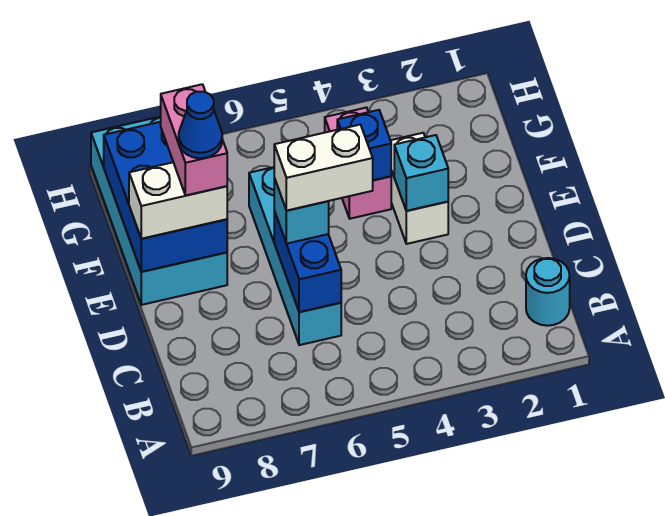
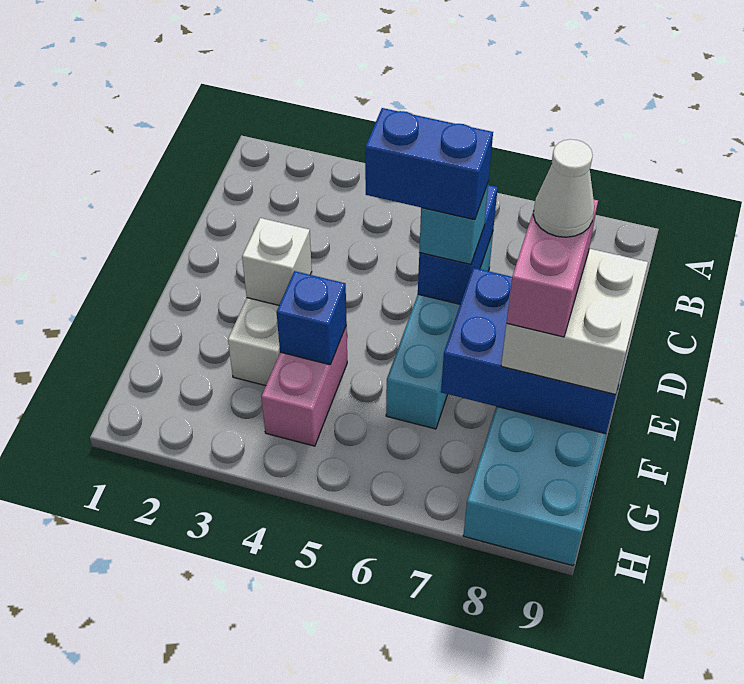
cyan 1x1 round brick [526,258,570,326] -> none
white 1x2 brick [274,125,373,211] -> blue 1x2 brick [365,108,493,220]
cyan 1x1 brick [394,135,448,211] -> white 1x1 brick [242,218,312,305]
blue 2x3 brick [104,122,227,272] -> blue 2x3 brick turned to [441,268,629,434]
white 1x2 brick [129,162,227,239] -> white 2x2 brick [501,249,648,394]
blue 1x1 cone [179,92,222,158] -> white 1x1 cone [533,139,594,237]

